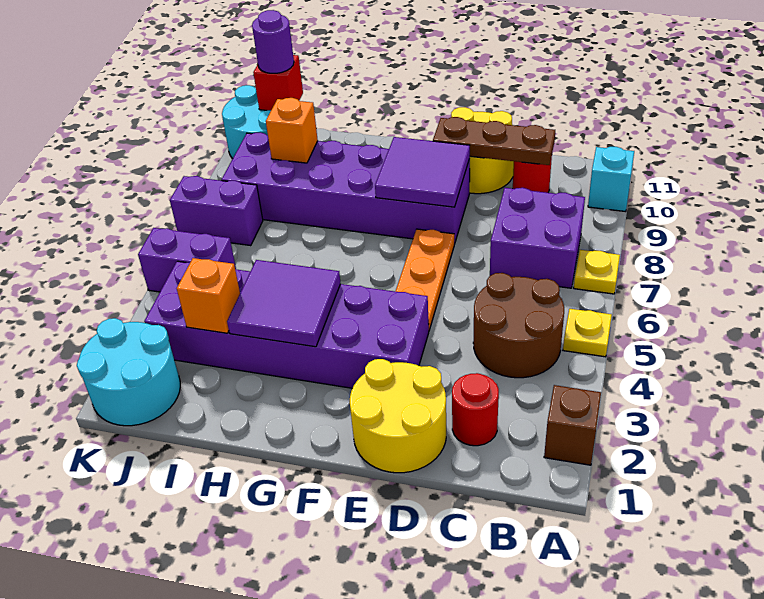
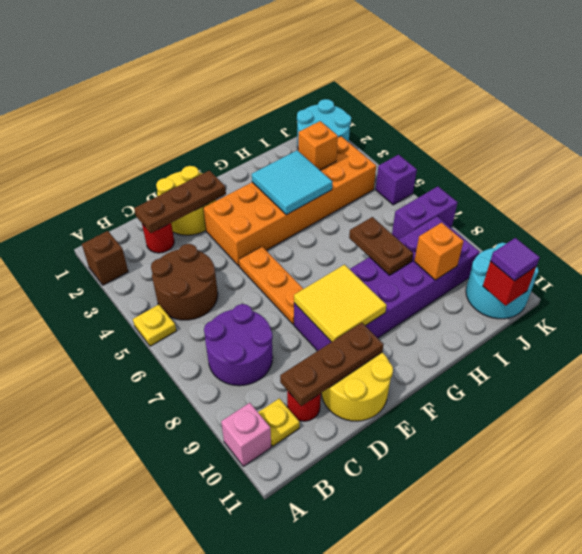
yellow 1x1 plate [574,250,620,294] -> yellow 1x1 plate moved to [258,398,300,446]
cyan 1x1 brick [588,147,634,212] -> pink 1x1 brick [221,403,271,466]
purple 2x2 brick [490,188,585,288] -> purple 2x2 round brick [204,304,273,386]
none -> brown 1x3 plate [134,171,226,233]
purple 2x6 brick [144,261,429,388] -> orange 2x6 brick [203,136,376,266]
purple 2x2 tile [375,137,470,207] -> yellow 2x2 tile [294,265,387,342]
purple 2x2 tile [227,260,341,347] -> cyan 2x2 tile [252,150,333,215]
none -> brown 1x2 plate [349,217,413,275]
purple 1x2 brick [138,228,236,292] -> purple 1x1 brick [376,155,417,205]
purple 1x1 round brick [252,10,294,73] -> purple 1x1 tile [490,238,540,281]

